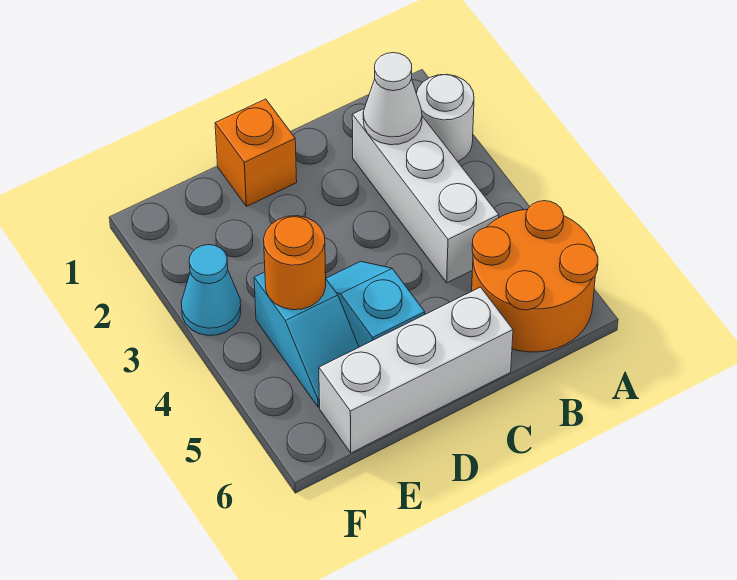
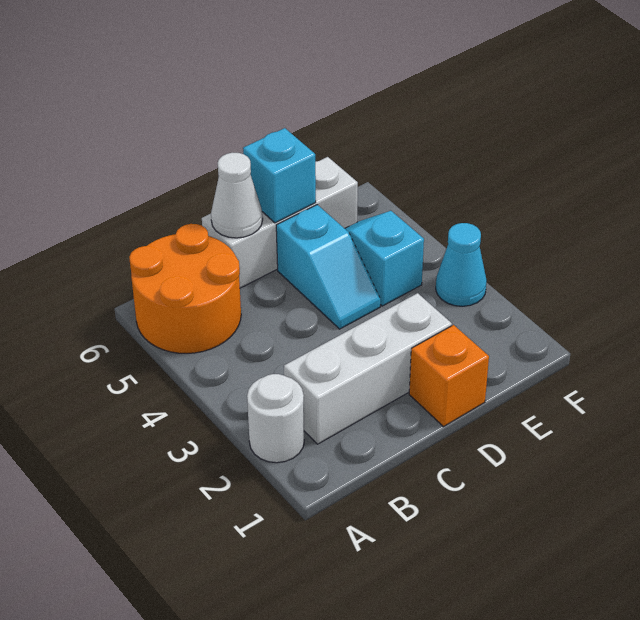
white 1x3 brick [352,109,499,283] -> white 1x3 brick turned to [284,293,452,444]
white 1x1 cone [363,53,422,145] -> white 1x1 cone moved to [211,153,263,238]
none -> cyan 1x1 brick [243,128,316,223]
orange 1x1 round brick [264,216,326,310] -> none

